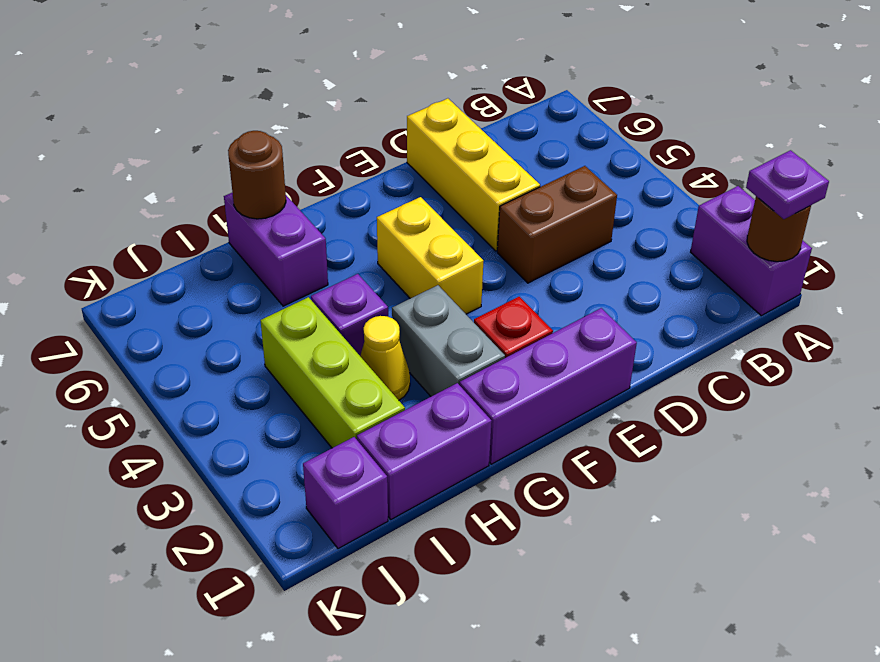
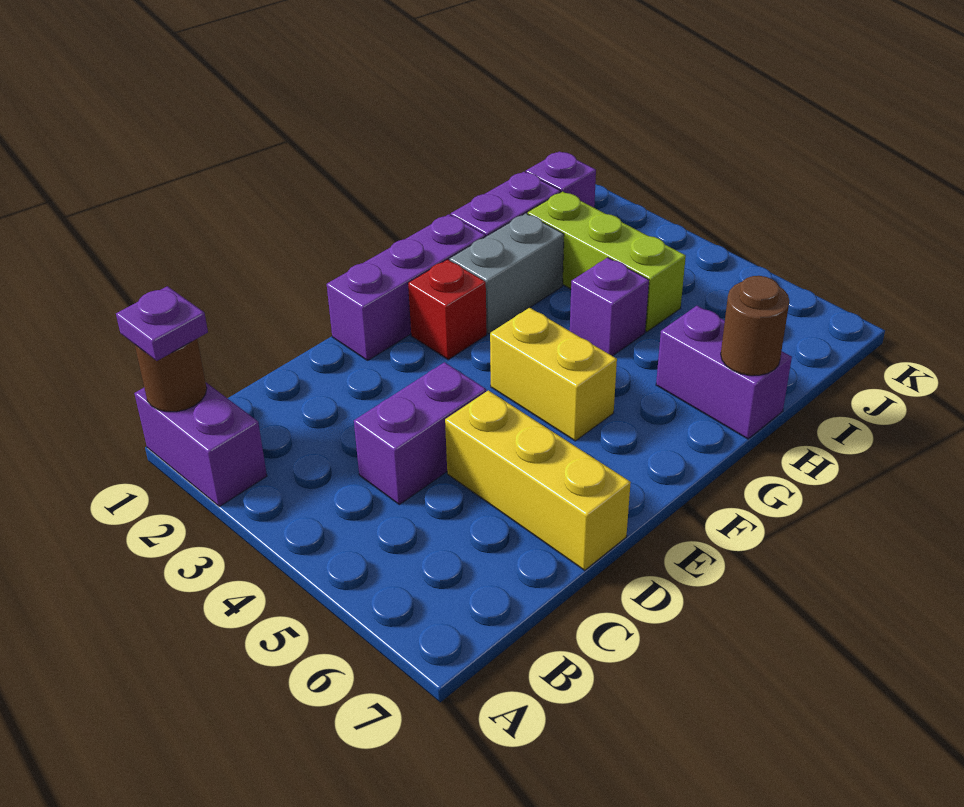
brown 1x2 brick [497,166,617,283] -> purple 1x2 brick [354,362,486,505]
grey 1x2 brick [392,285,505,396] -> grey 1x2 brick turned to [450,213,564,334]
yellow 1x1 cone [360,316,410,400] -> none

